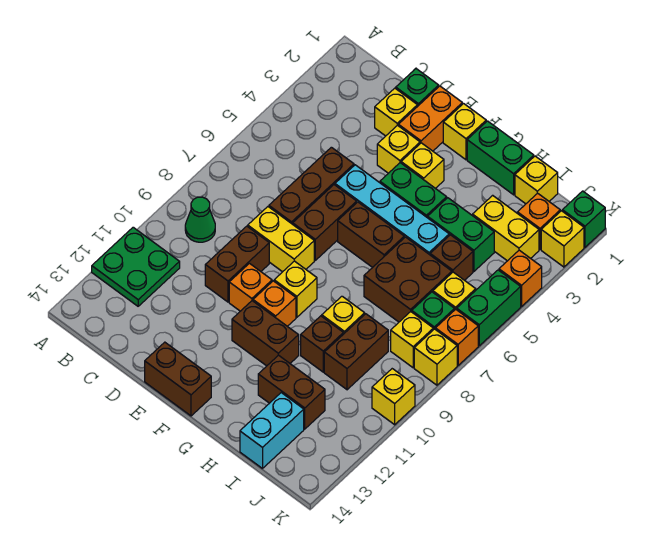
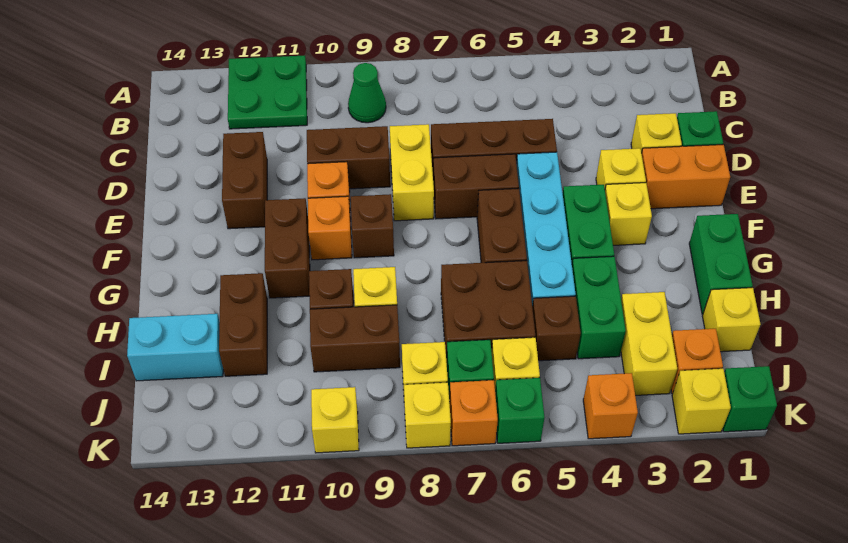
brown 1x2 brick [145,342,211,416] -> brown 1x2 brick moved to [222,132,267,229]
yellow 1x1 brick [443,104,486,160] -> none
yellow 1x1 brick [274,261,317,317] -> brown 1x1 brick [351,194,394,258]
green 1x2 brick [457,270,521,346] -> green 1x1 brick [495,378,544,443]

